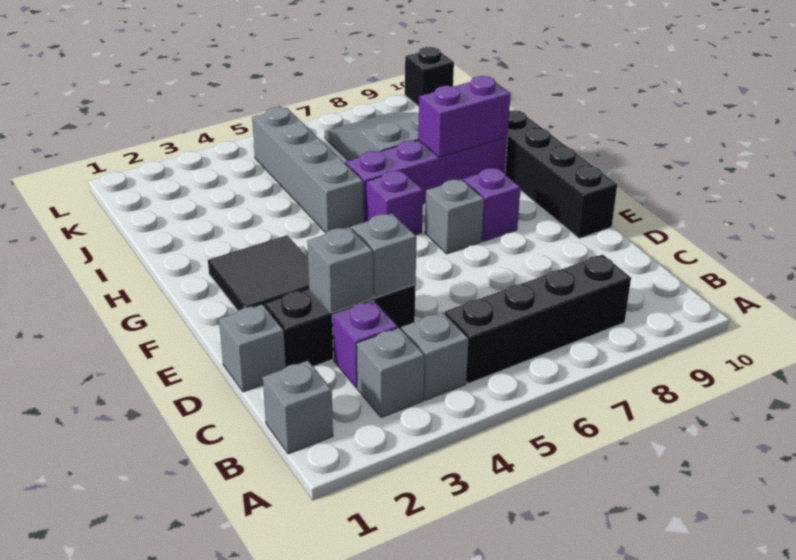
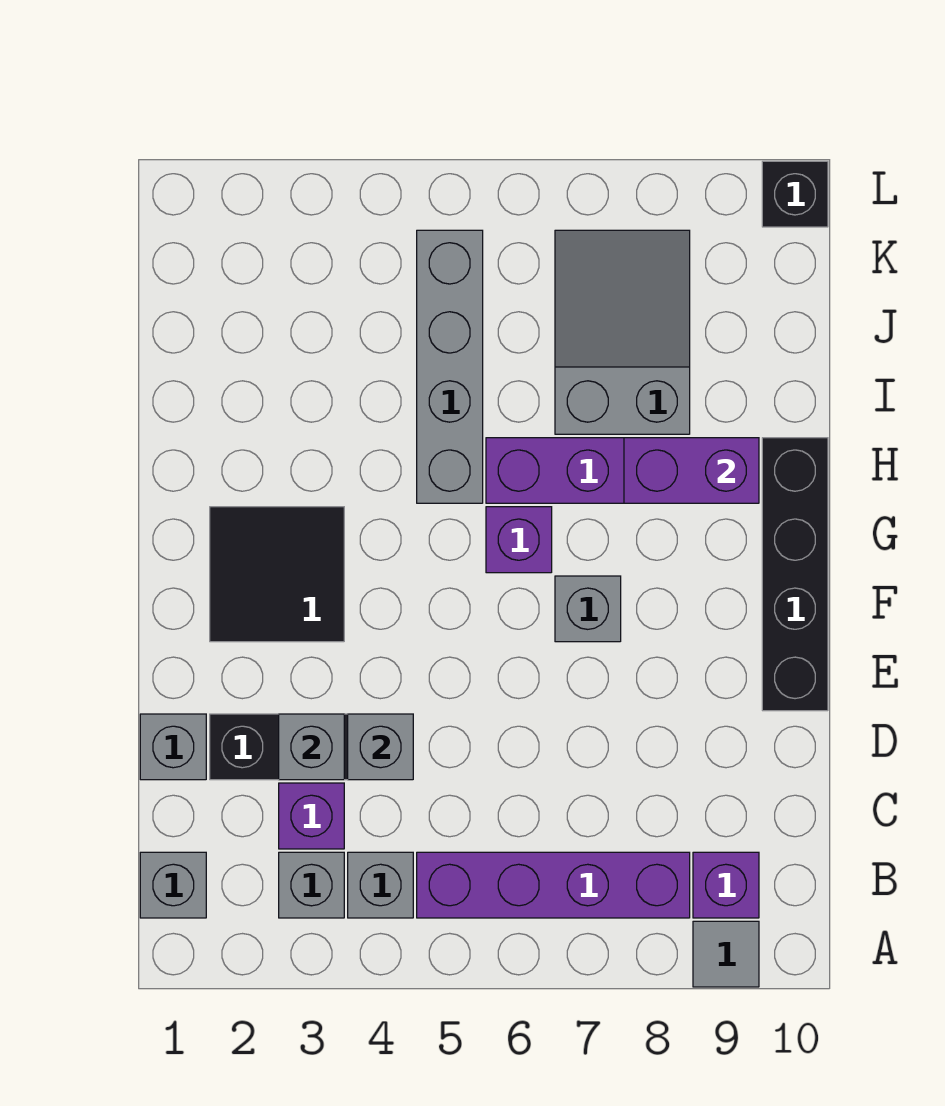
none -> grey 1x1 tile [693,921,759,987]
black 1x4 brick [445,255,631,384] -> purple 1x4 brick [417,852,690,918]
purple 1x1 brick [463,168,521,241] -> purple 1x1 brick moved to [693,852,759,918]

